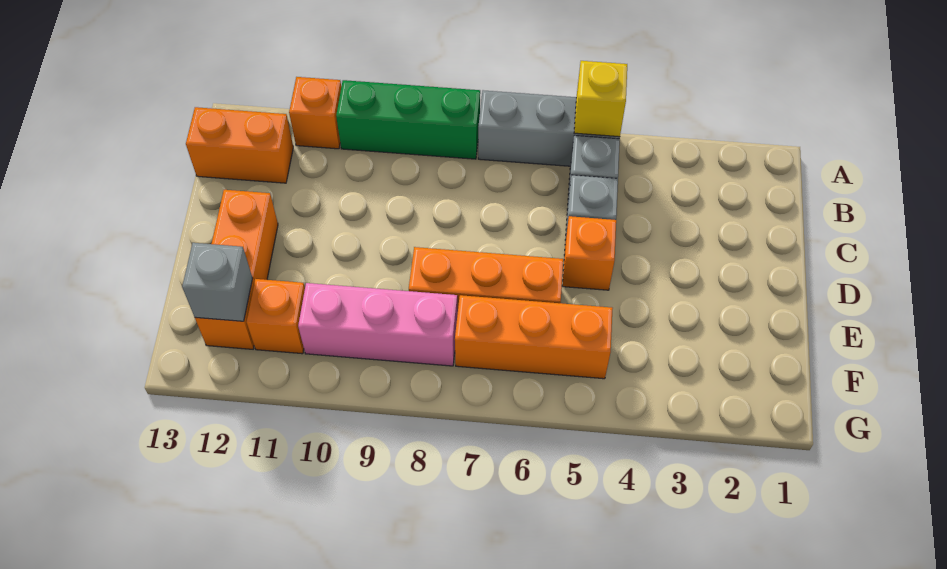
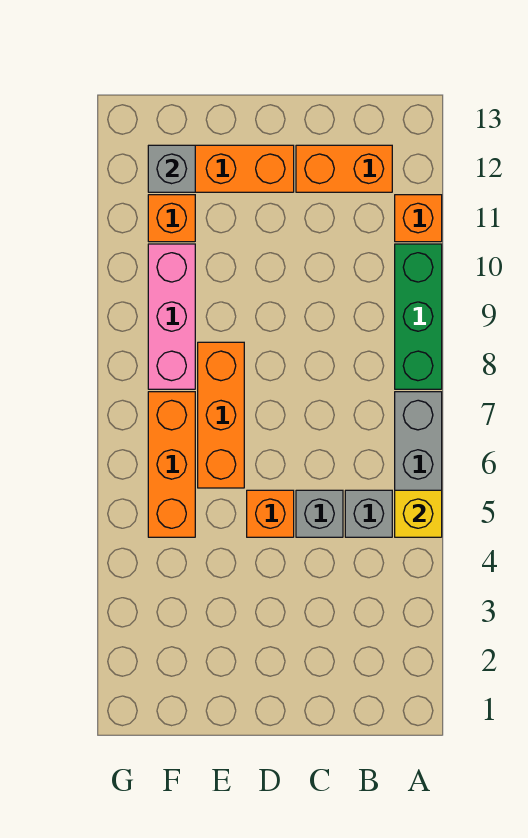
orange 1x2 brick [186,107,293,183] -> orange 1x2 brick turned to [296,145,392,192]

